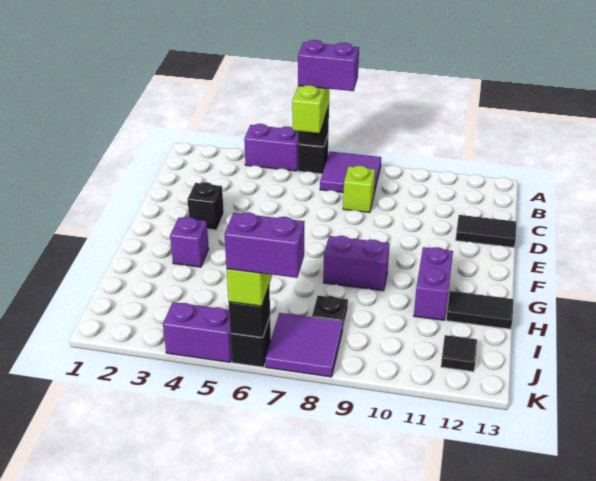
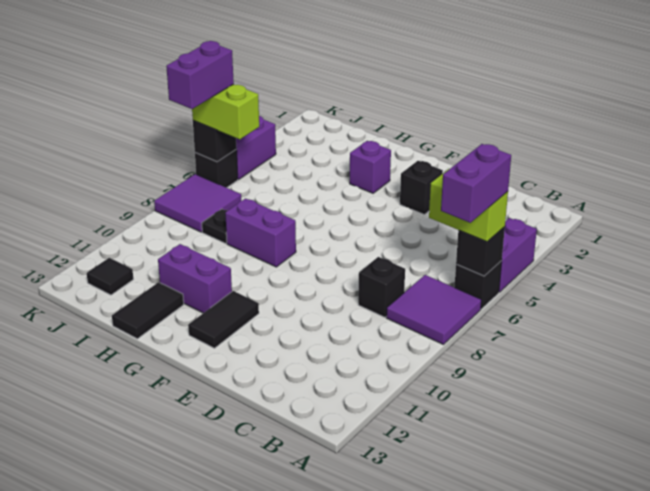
lime 1x1 brick [343,166,375,213] -> black 1x1 brick [358,257,405,317]
black 1x2 tile [456,215,516,248] -> black 1x2 tile moved to [188,291,259,348]
purple 1x2 brick [323,236,390,291] -> purple 1x2 brick turned to [225,199,296,267]

